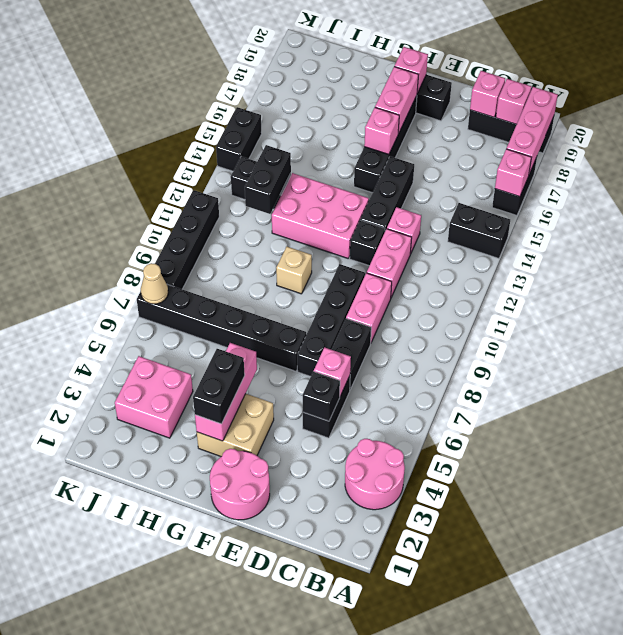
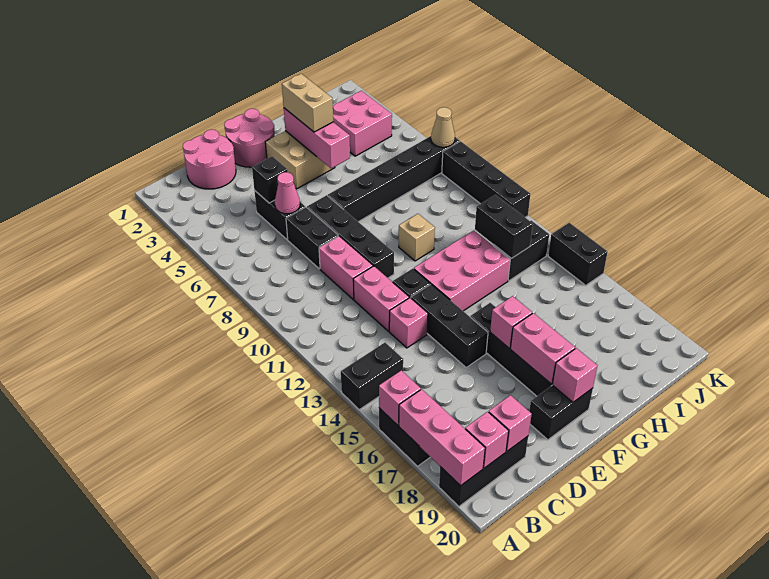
pink 2x2 round brick [345,439,405,510] -> pink 2x2 round brick moved to [183,130,236,189]
pink 1x1 brick [314,347,351,396] -> pink 1x1 cone [275,172,300,214]
black 1x2 brick [193,349,245,424] -> tan 1x2 brick [282,74,333,132]

